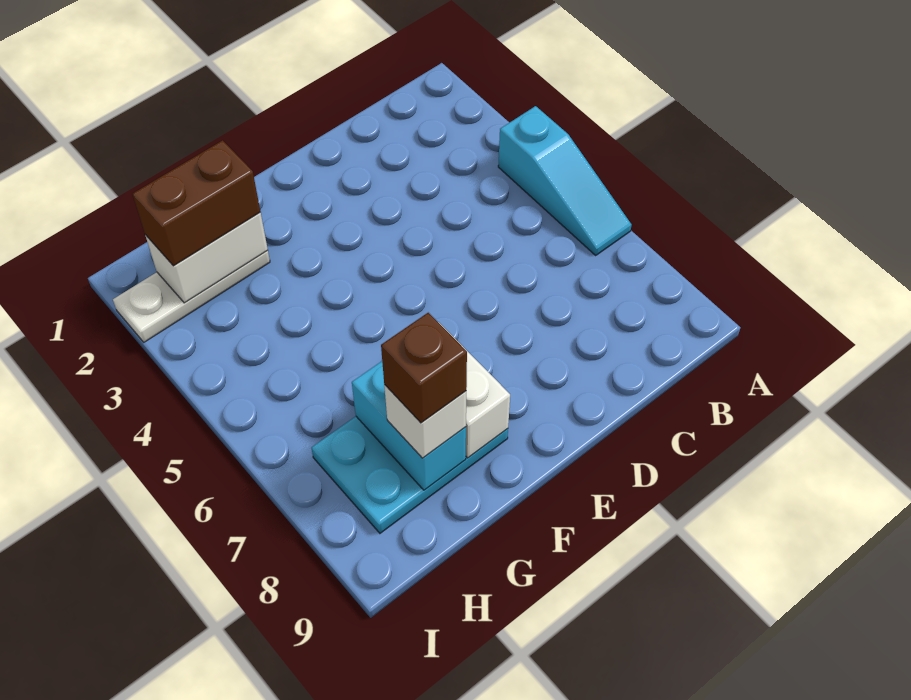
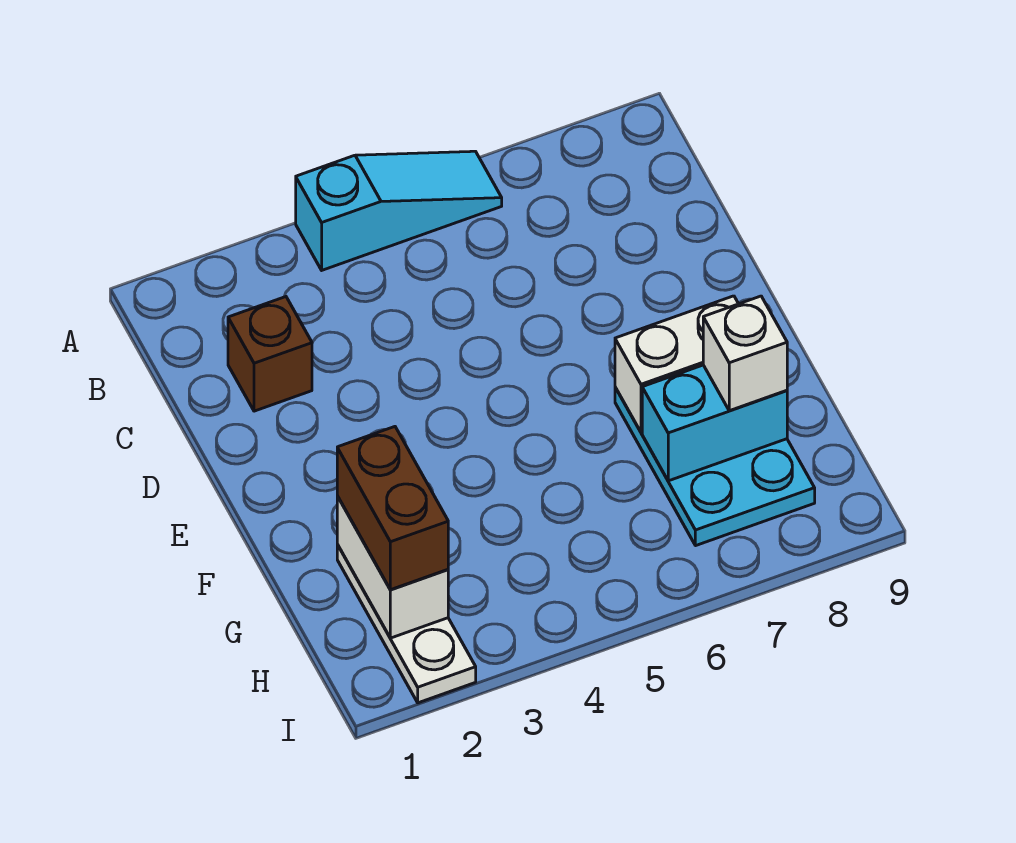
brown 1x1 brick [381,313,467,423] -> brown 1x1 brick moved to [228,297,312,411]

